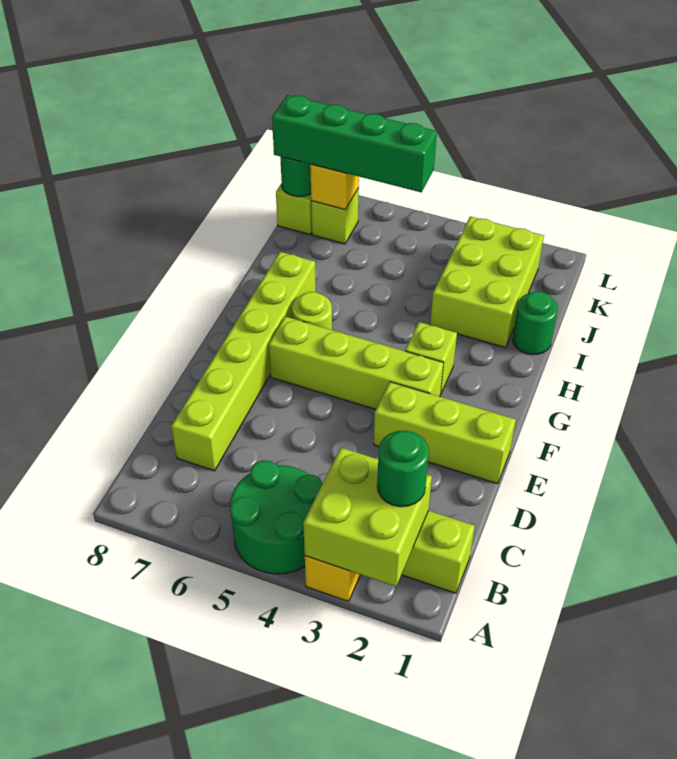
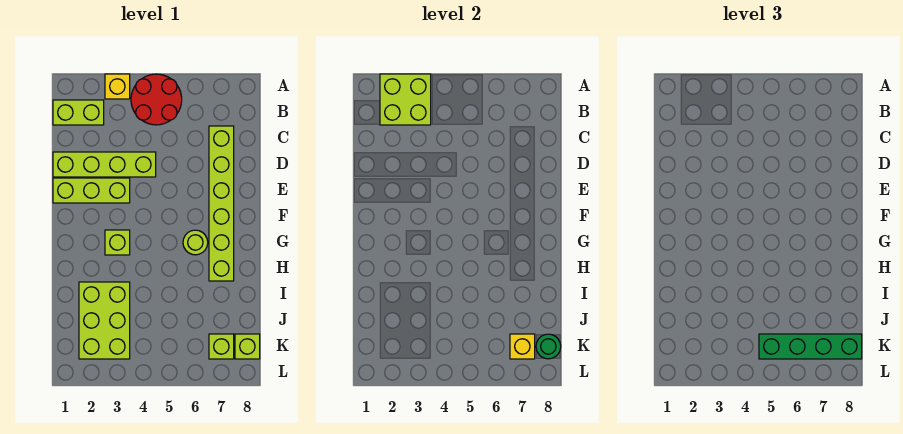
green 2x2 round brick [230,460,323,574] -> red 2x2 round brick [131,74,182,125]
green 1x1 round brick [377,430,429,507] -> none
lime 1x4 brick [269,317,444,409] -> lime 1x4 brick moved to [53,152,156,177]
green 1x1 round brick [512,291,558,355] -> none

